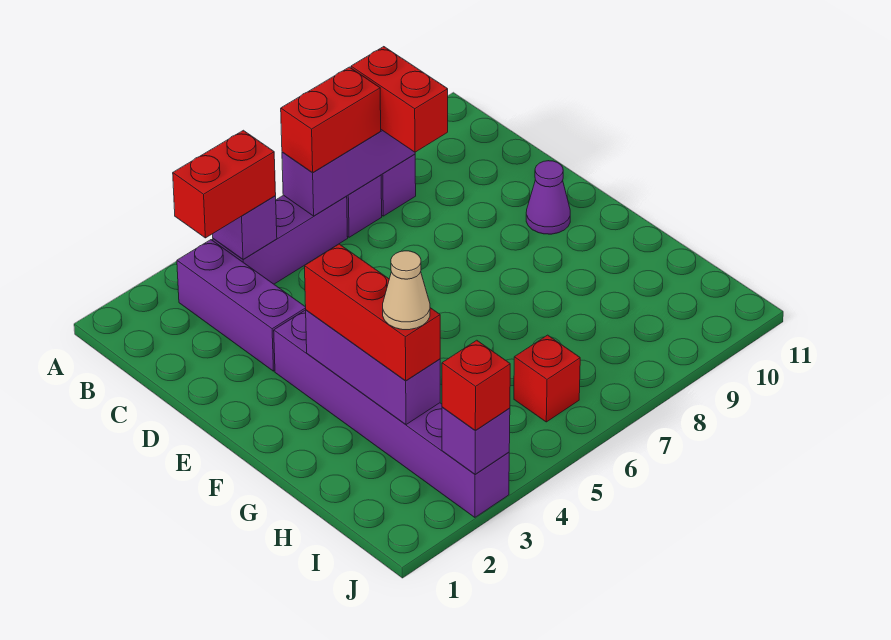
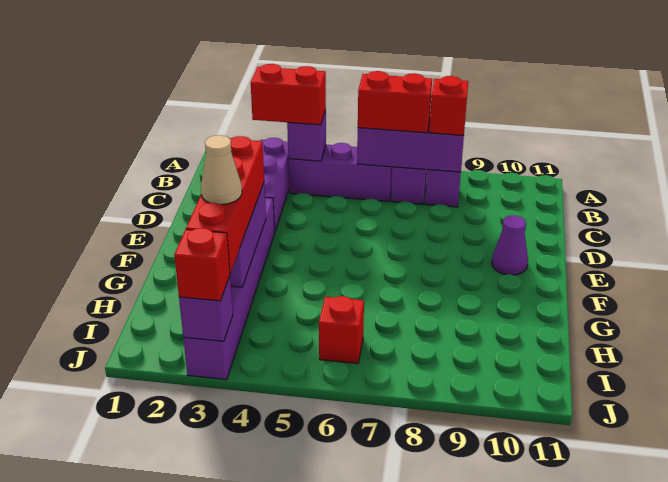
red 1x2 brick [351,47,448,152] -> red 1x1 brick [429,76,468,136]
red 1x3 brick [305,244,440,381] -> red 1x4 brick [186,136,264,273]

